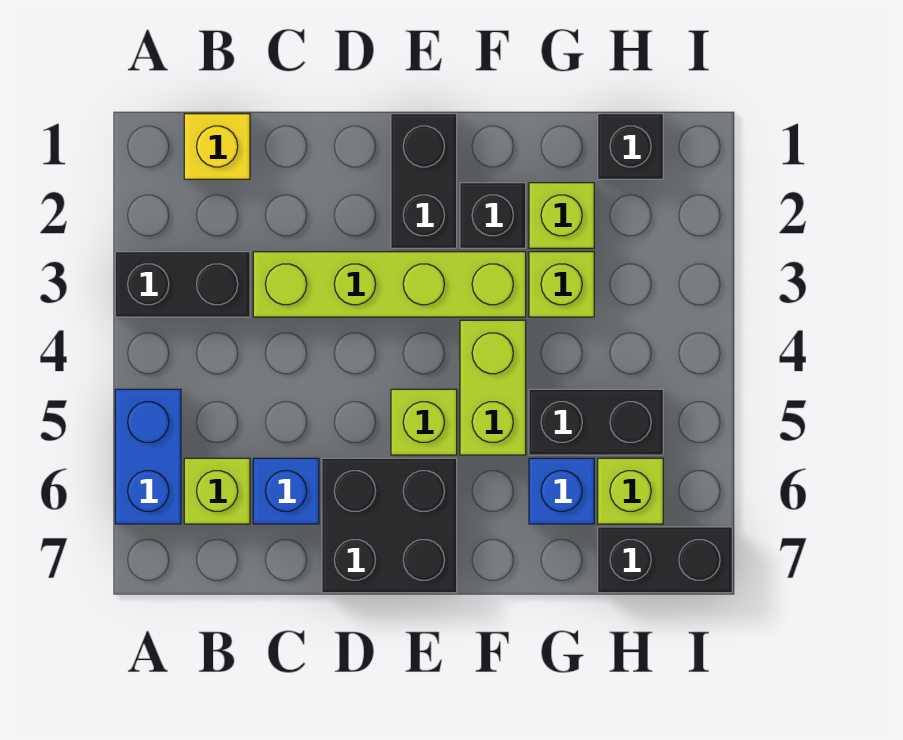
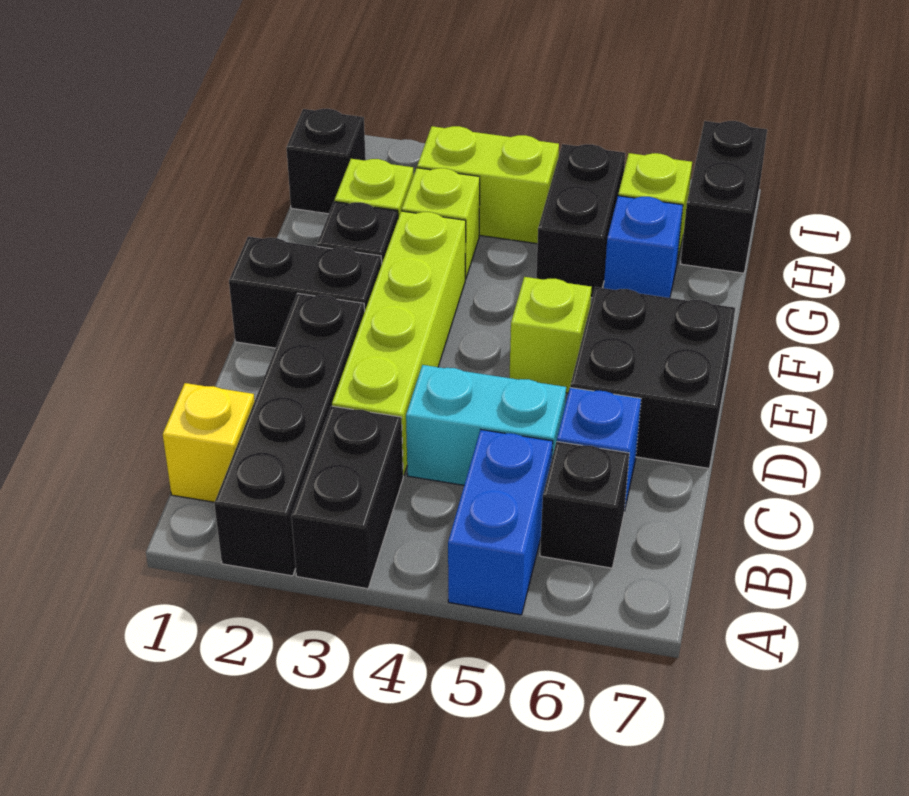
none -> black 1x4 brick [214,294,365,576]
blue 1x2 brick [115,389,181,524] -> blue 1x2 brick turned to [448,430,553,615]
lime 1x1 brick [184,458,250,524] -> black 1x1 brick [540,442,629,568]
none -> cyan 1x2 brick [406,365,566,485]
lime 1x2 brick [460,320,526,455] -> lime 1x2 brick moved to [417,126,559,244]

